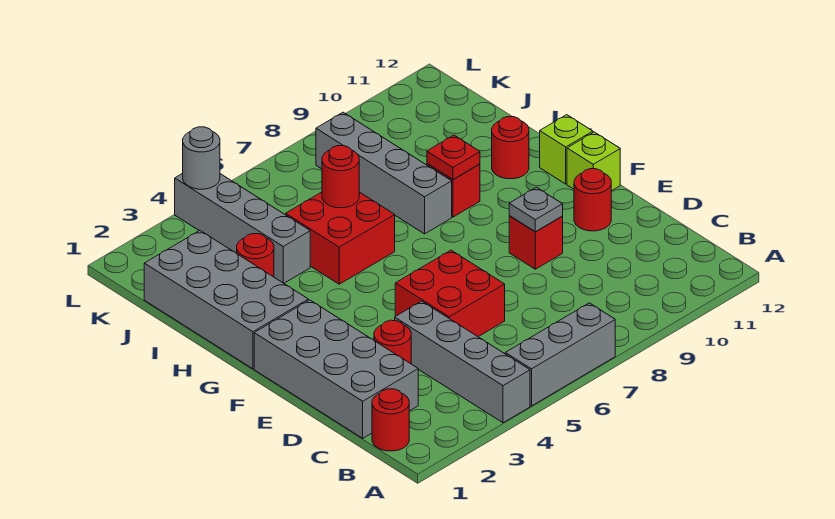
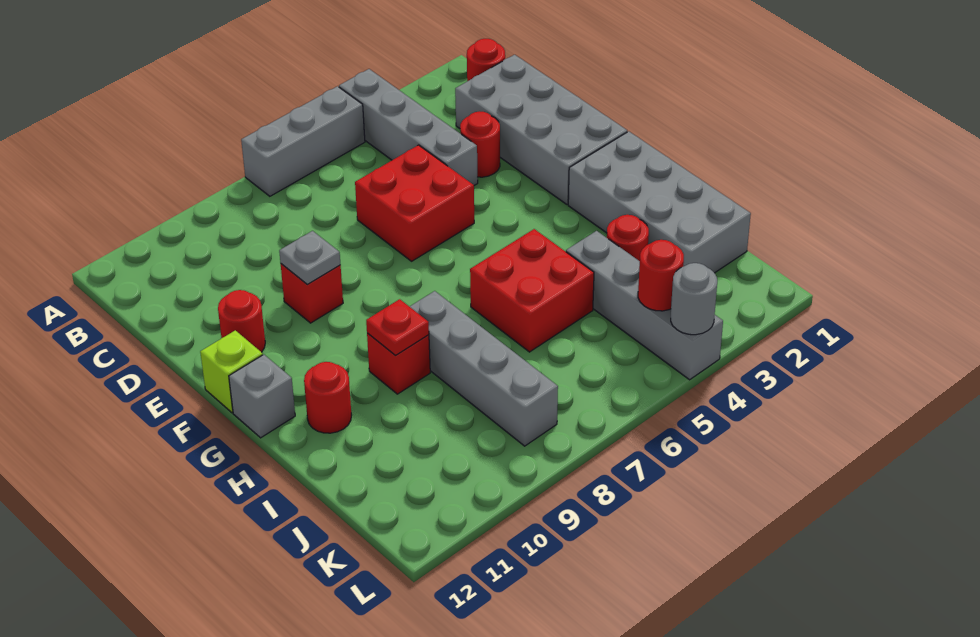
lime 1x1 brick [540,115,593,184] -> grey 1x1 brick [229,355,295,438]
red 1x1 round brick [322,146,359,208] -> red 1x1 round brick moved to [638,240,684,311]

